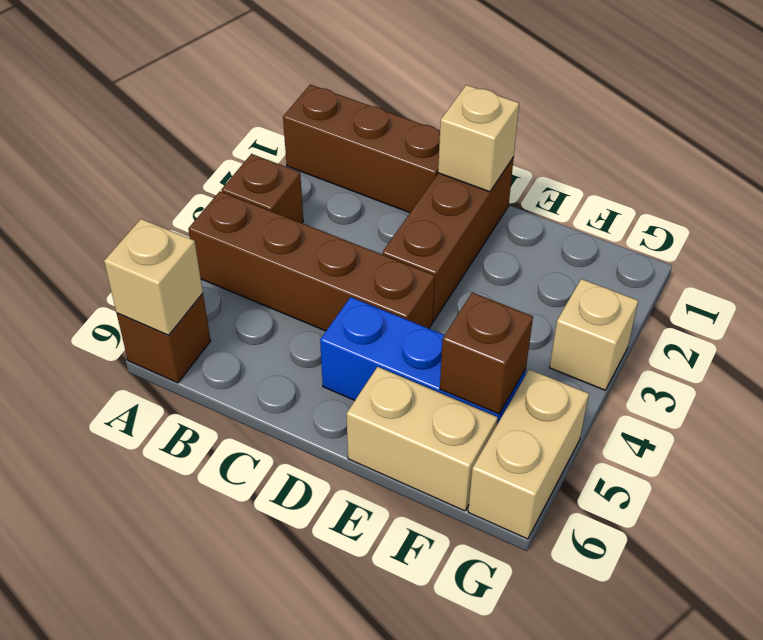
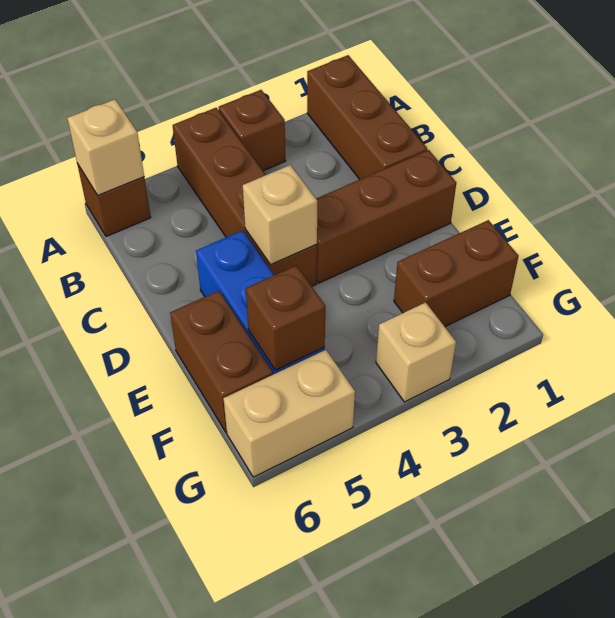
tan 1x1 brick [438,85,519,192] -> tan 1x1 brick moved to [243,165,317,265]
tan 1x2 brick [347,367,498,511] -> brown 1x2 brick [170,291,273,432]
none -> brown 1x2 brick [394,220,519,327]

